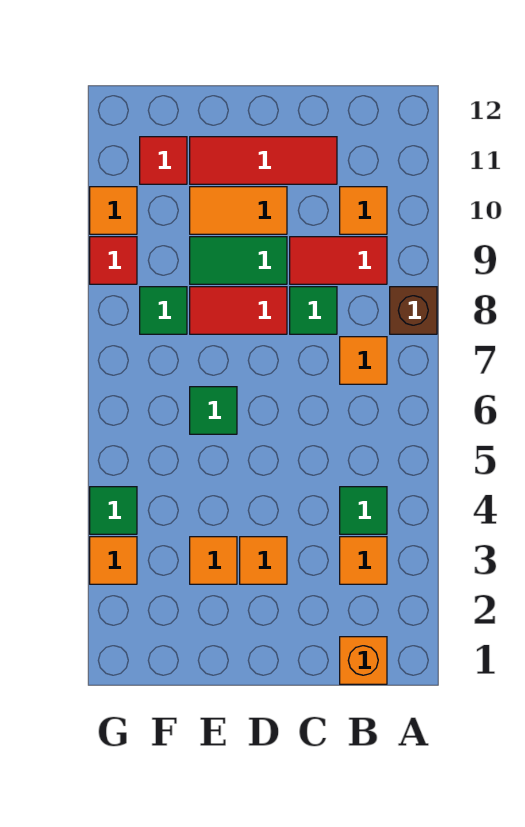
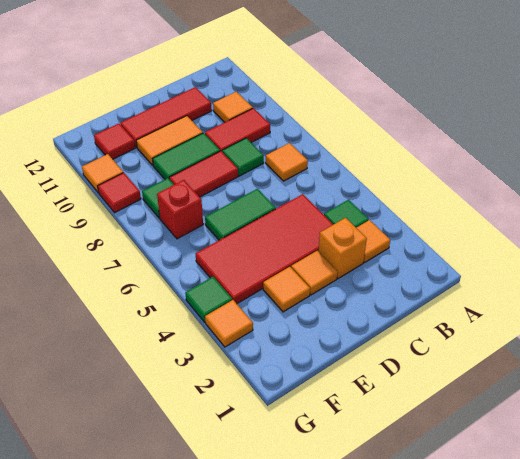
brown 1x1 brick [390,287,437,334] -> none
orange 1x1 brick [340,637,387,684] -> orange 1x1 brick moved to [318,218,367,279]
none -> red 2x4 tile [196,194,333,303]
green 1x1 tile [190,387,237,434] -> green 1x2 tile [205,189,276,240]
none -> red 1x1 brick [157,180,203,239]

